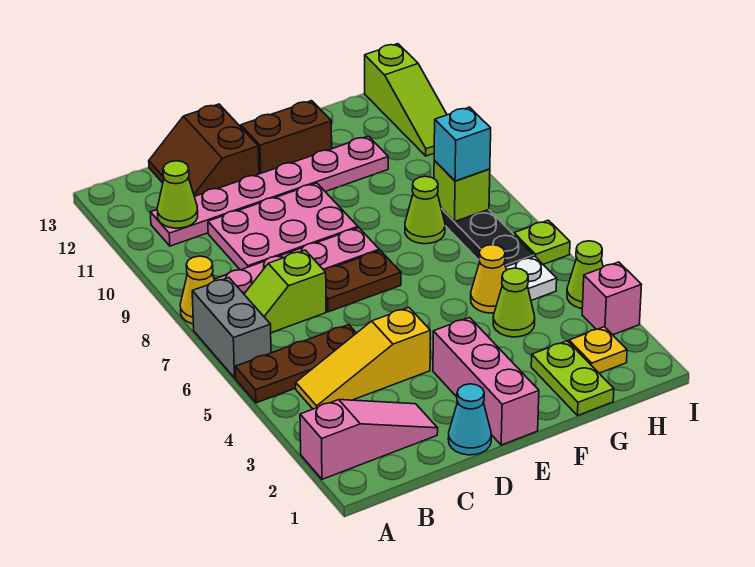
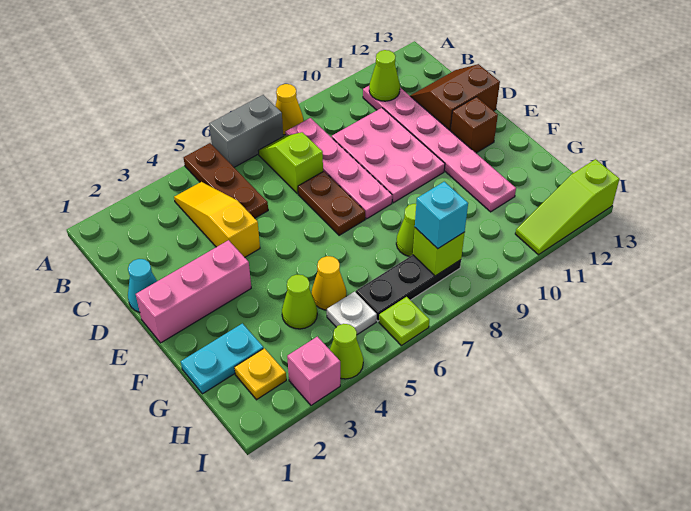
pink 1x3 slope [300,400,438,479] -> none
brown 1x2 brick [241,101,332,174] -> brown 1x1 brick [450,97,498,153]
lime 1x2 plate [531,341,614,416] -> cyan 1x2 plate [181,324,263,394]

